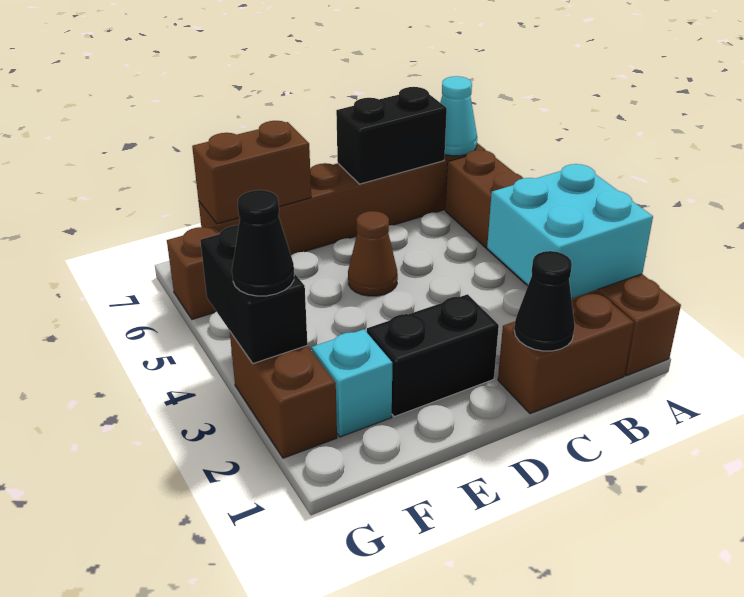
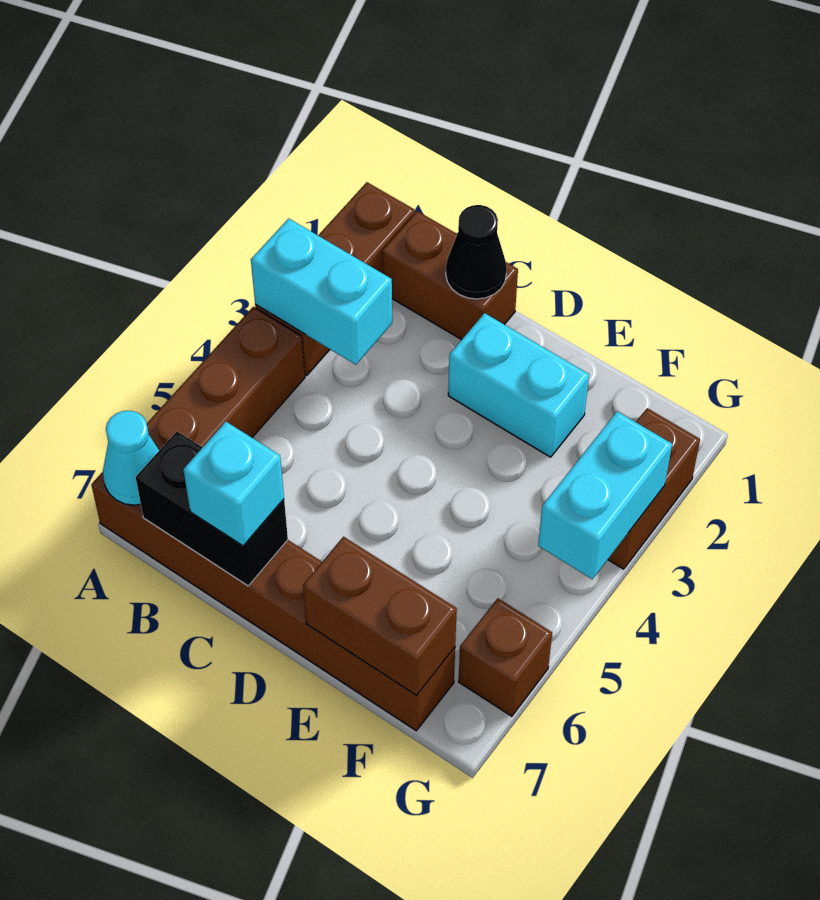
cyan 2x2 brick [487,164,653,299] -> cyan 1x2 brick [251,218,392,365]
black 1x2 brick [367,294,499,417] -> cyan 1x2 brick [448,313,589,457]
brown 1x1 cone [348,211,398,296] -> none
cyan 1x1 brick [312,329,392,437] -> cyan 1x1 brick moved to [183,422,284,546]
black 1x2 brick [200,225,307,364] -> cyan 1x2 brick [538,411,672,579]
black 1x1 cone [232,190,294,296] -> none

